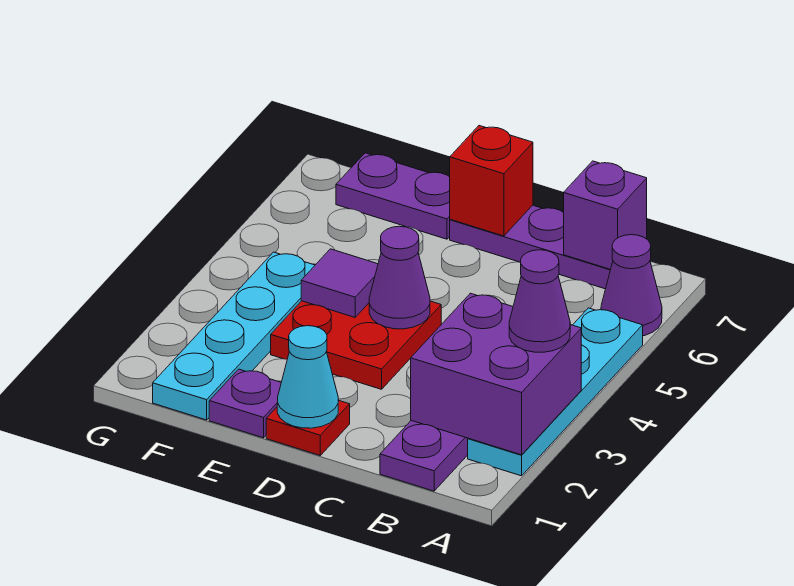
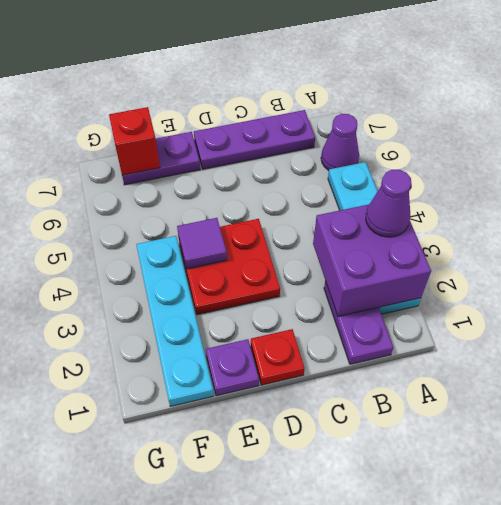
purple 1x1 brick [564,161,647,270] -> none
cyan 1x1 cone [277,326,338,428] -> none
purple 1x1 cone [369,226,430,329] -> none
red 1x1 brick [450,126,533,236] -> red 1x1 brick moved to [109,107,160,175]

